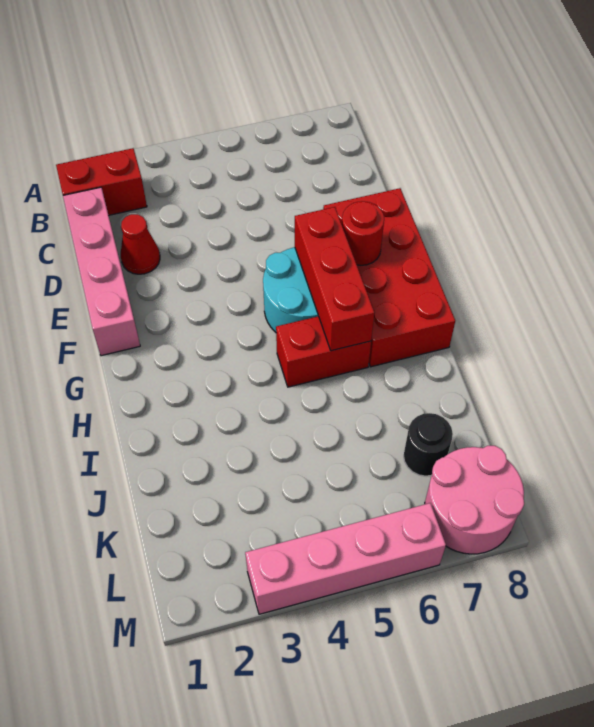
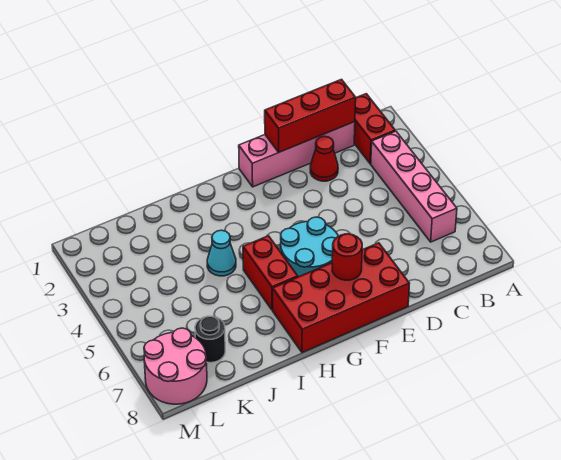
red 1x3 brick [295,207,375,351] -> red 1x3 brick moved to [265,79,356,152]
none -> cyan 1x1 cone [207,230,236,276]
pink 1x4 brick [245,503,446,614] -> pink 1x4 brick moved to [371,131,457,242]

